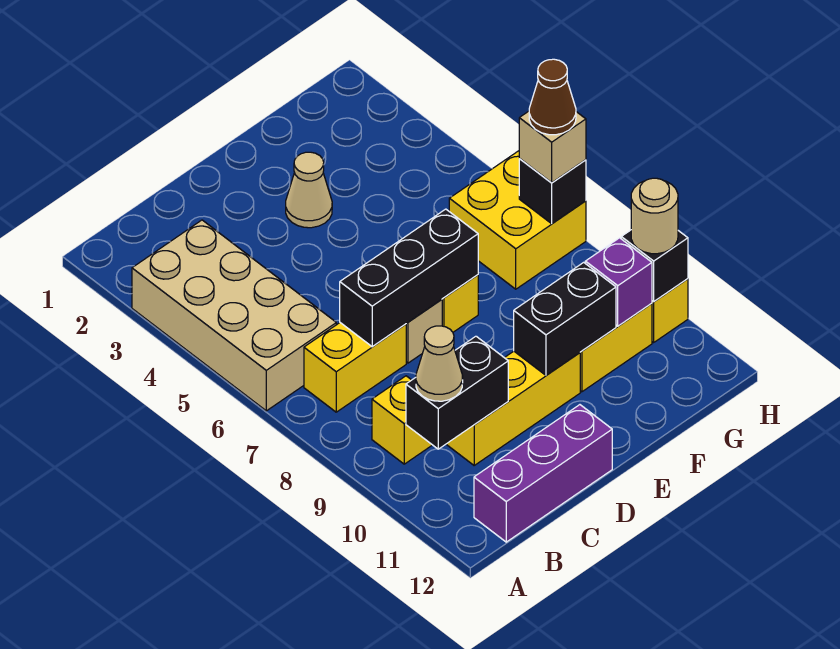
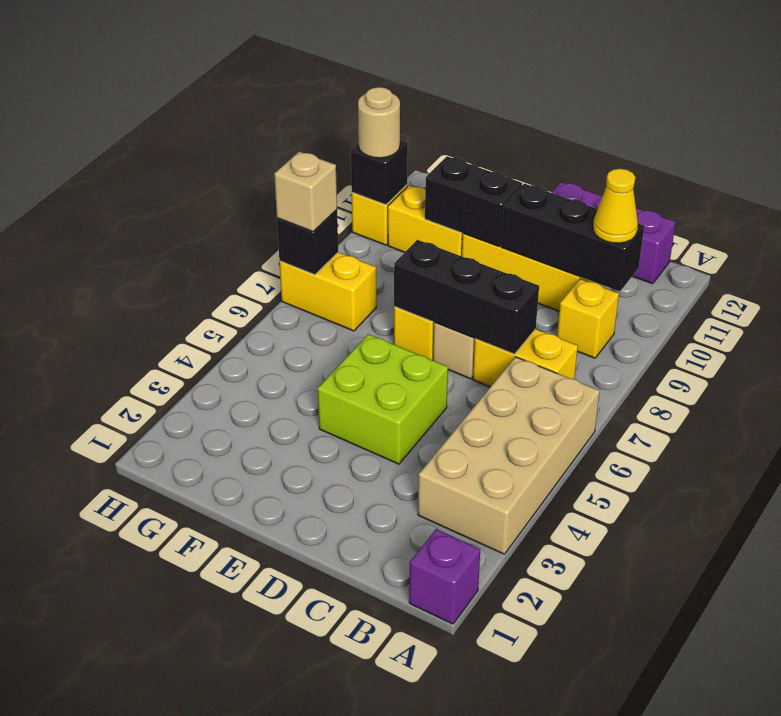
black 1x2 brick [406,336,508,449] -> black 1x3 brick [501,183,644,291]
tan 1x1 cone [416,326,463,401] -> yellow 1x1 cone [593,169,638,243]
none -> lime 2x2 brick [318,334,448,464]
tan 1x1 cone [286,152,332,228] -> none
yellow 2x2 brick [449,151,586,289] -> yellow 1x2 brick [279,252,376,331]
purple 1x1 brick [585,238,652,326] -> purple 1x1 brick moved to [409,529,480,624]
brown 1x1 cone [529,59,576,135] -> none

